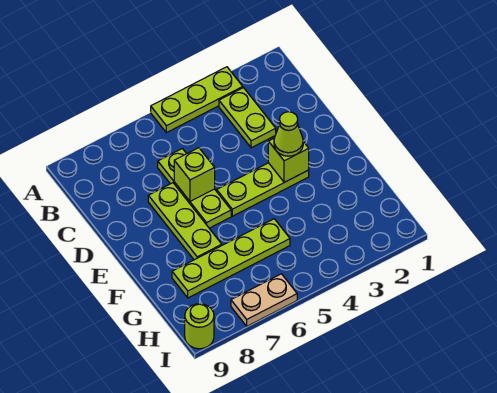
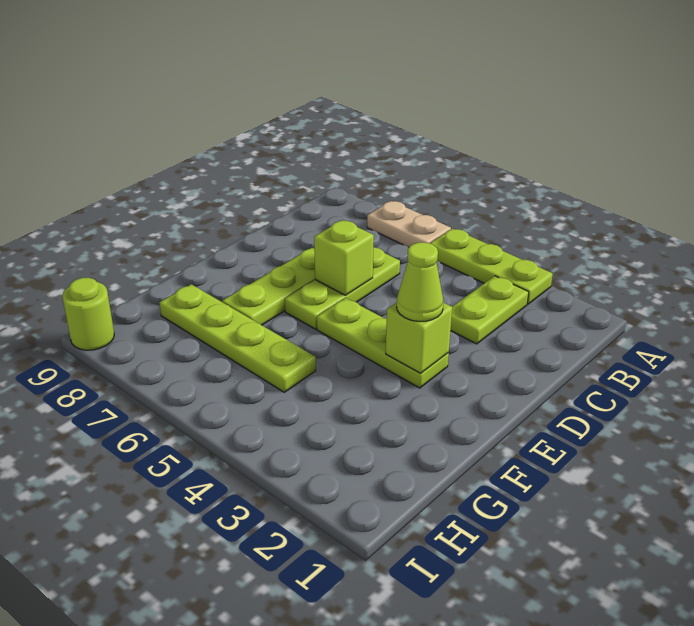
tan 1x2 plate [231,274,297,326] -> tan 1x2 plate moved to [367,201,451,247]

